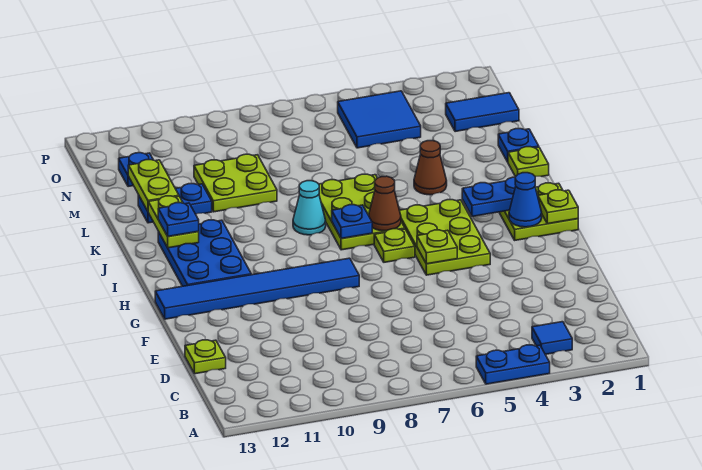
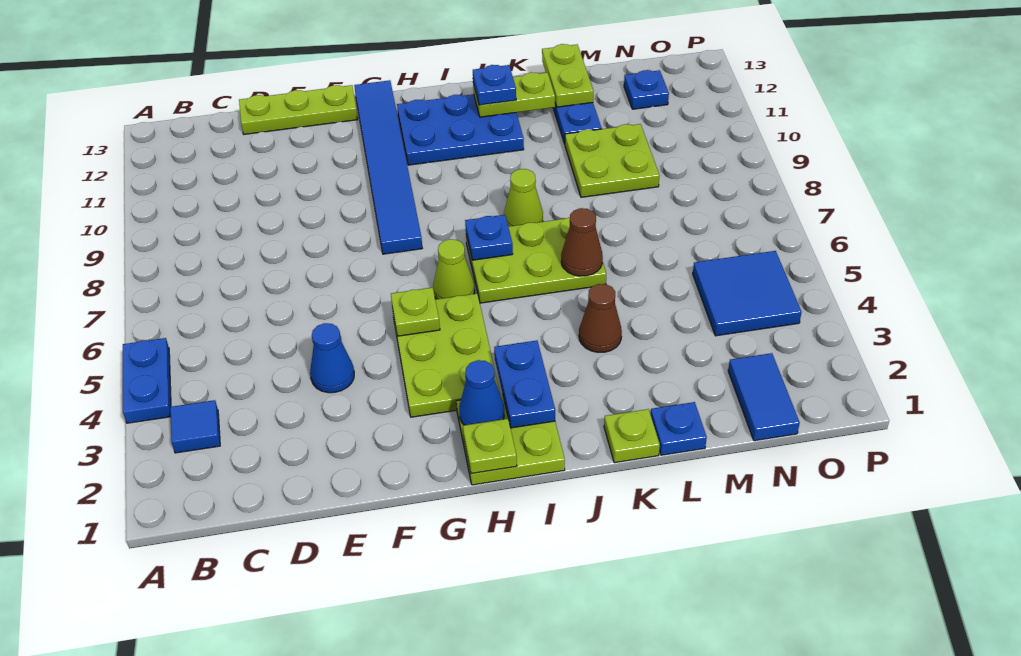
lime 1x1 plate [185,340,226,374] -> lime 1x3 plate [239,85,358,134]
none -> blue 1x1 cone [310,323,354,393]
lime 2x3 plate [399,200,490,275] -> lime 2x3 plate turned to [392,293,500,417]
lime 1x1 plate [374,229,415,262] -> lime 1x1 cone [433,239,475,299]
brown 1x1 cone [369,176,401,231] -> brown 1x1 cone moved to [561,208,603,276]
cyan 1x1 cone [293,181,326,235] -> lime 1x1 cone [504,169,543,226]
lime 1x2 plate [128,160,179,211] -> lime 1x2 plate turned to [542,44,593,107]

